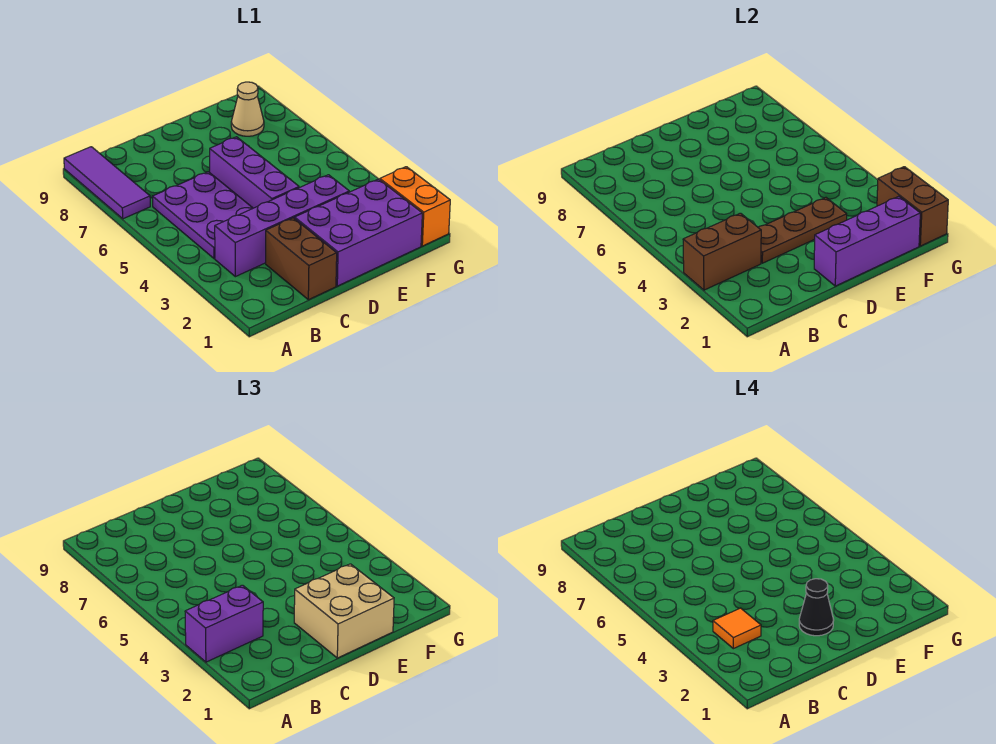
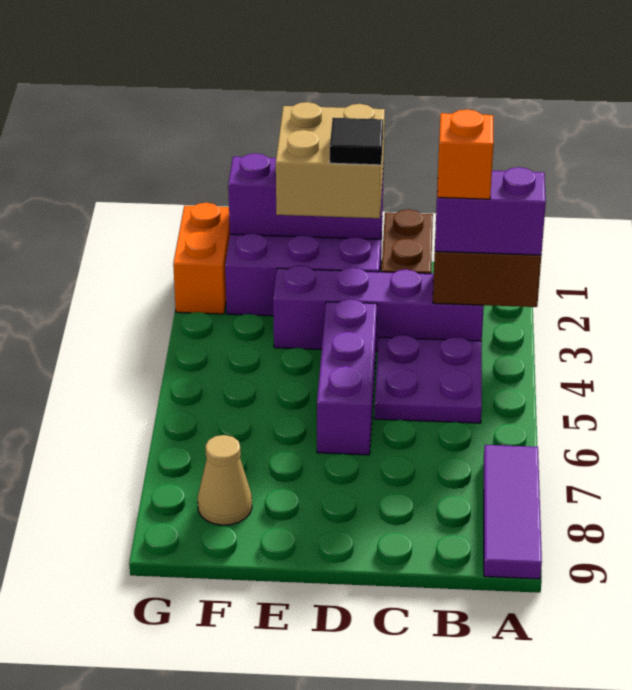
orange 1x1 tile [713,608,761,649] -> orange 1x1 brick [437,109,494,199]
purple 2x3 plate [152,172,253,259] -> purple 2x2 plate [374,335,482,423]
brown 1x3 plate [758,198,847,263] -> none
black 1x1 cone [799,579,834,636] -> black 1x1 tile [330,118,383,165]
brown 1x2 brick [877,167,948,246] -> none

